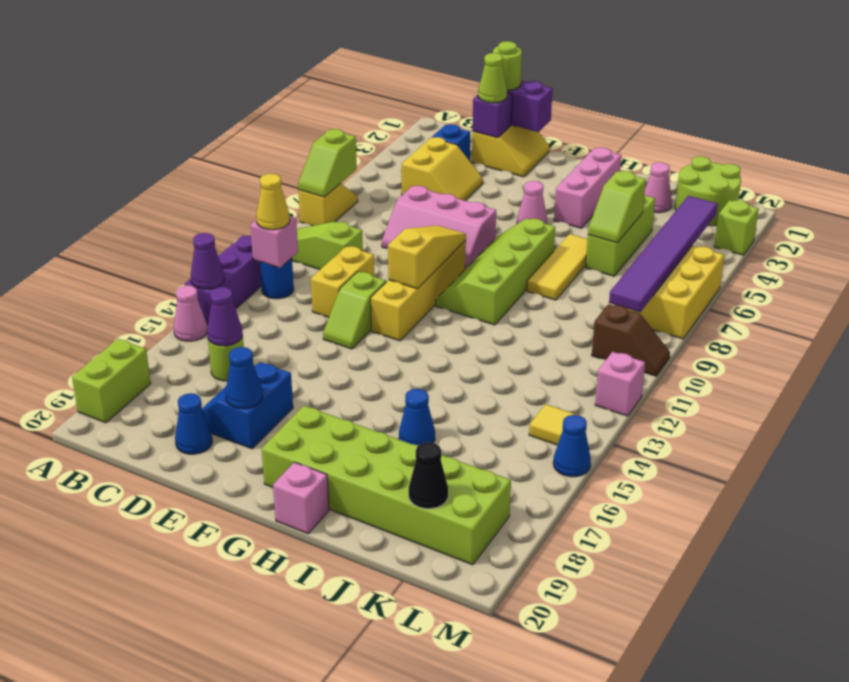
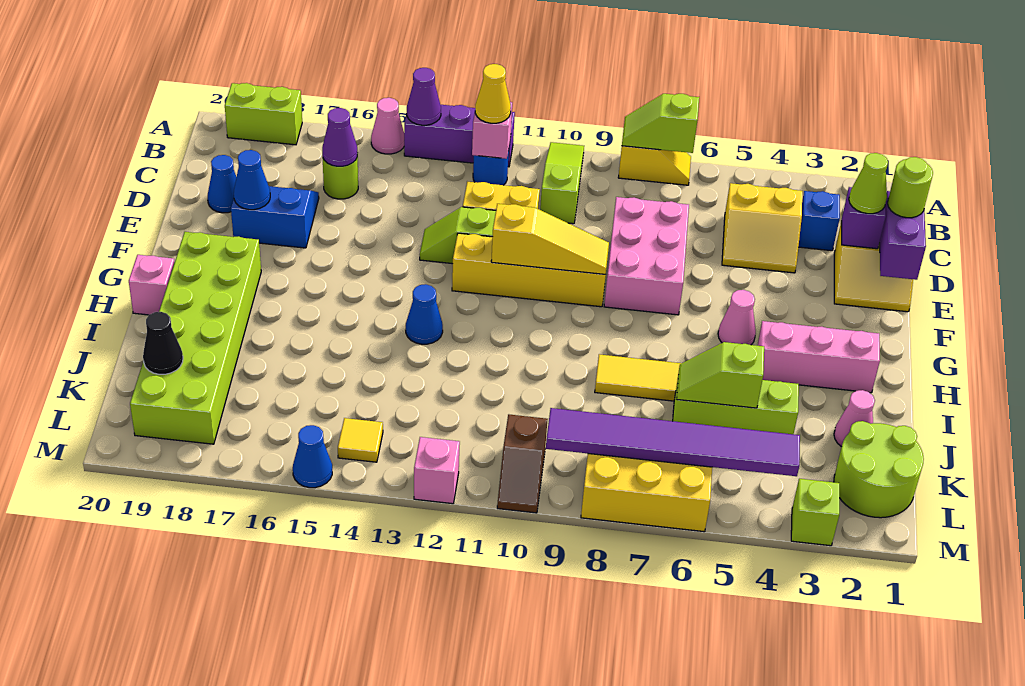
pink 2x3 slope [382,186,496,269] -> pink 2x3 brick [604,197,689,315]
lime 2x4 slope [436,218,555,325] -> none
blue 1x1 cone [399,389,435,446] -> blue 1x1 cone moved to [406,284,443,344]

